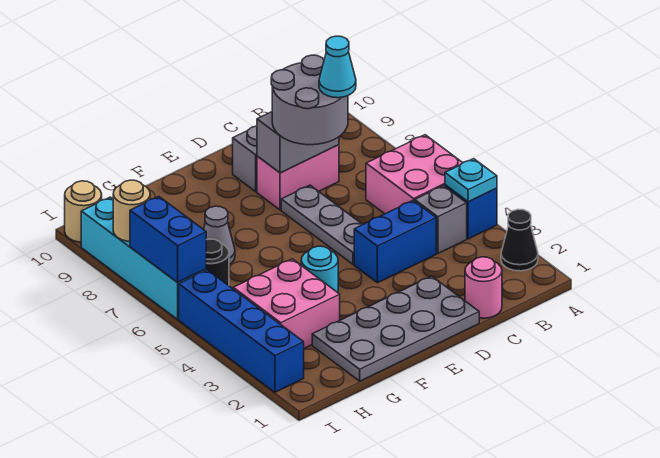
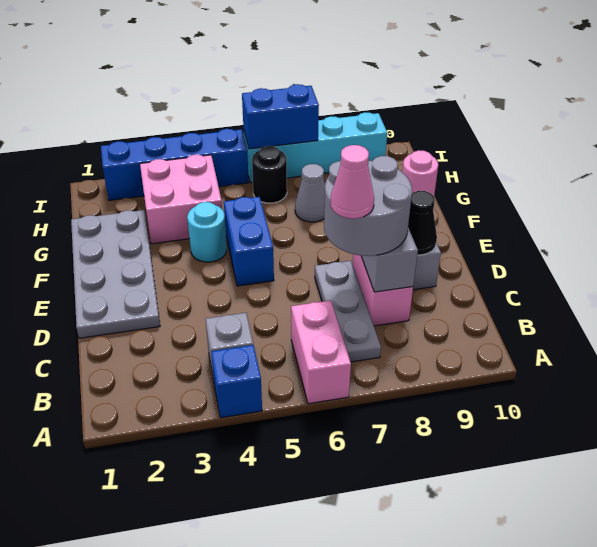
black 1x1 cone [501,210,538,271] -> black 1x1 cone moved to [408,191,437,255]
cyan 1x1 plate [445,159,497,202] -> none
pink 2x2 brick [366,135,462,214] -> pink 1x2 brick [291,300,351,404]
pink 1x1 round brick [465,257,502,318] -> pink 1x1 round brick moved to [402,150,438,196]
blue 1x2 brick [354,200,436,283] -> blue 1x2 brick moved to [224,197,274,286]
cyan 1x1 cone [319,36,356,98] -> pink 1x1 cone [331,145,374,219]
grey 1x3 plate [281,185,363,265] -> grey 1x3 plate turned to [315,261,381,362]
tan 1x1 round brick [113,180,150,241] -> none
tan 1x1 round brick [65,181,102,242] -> none

